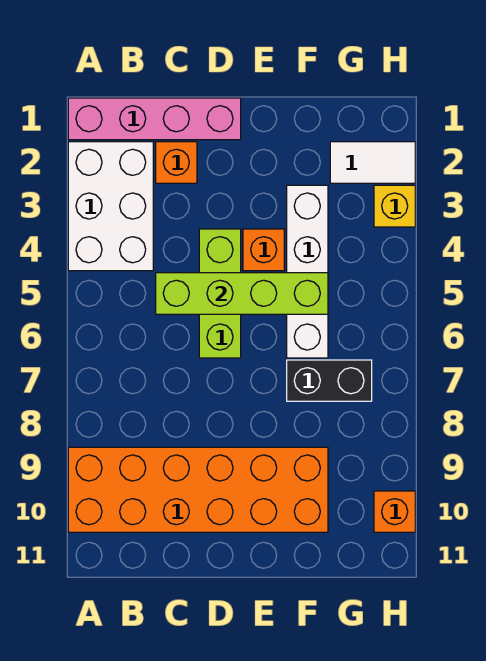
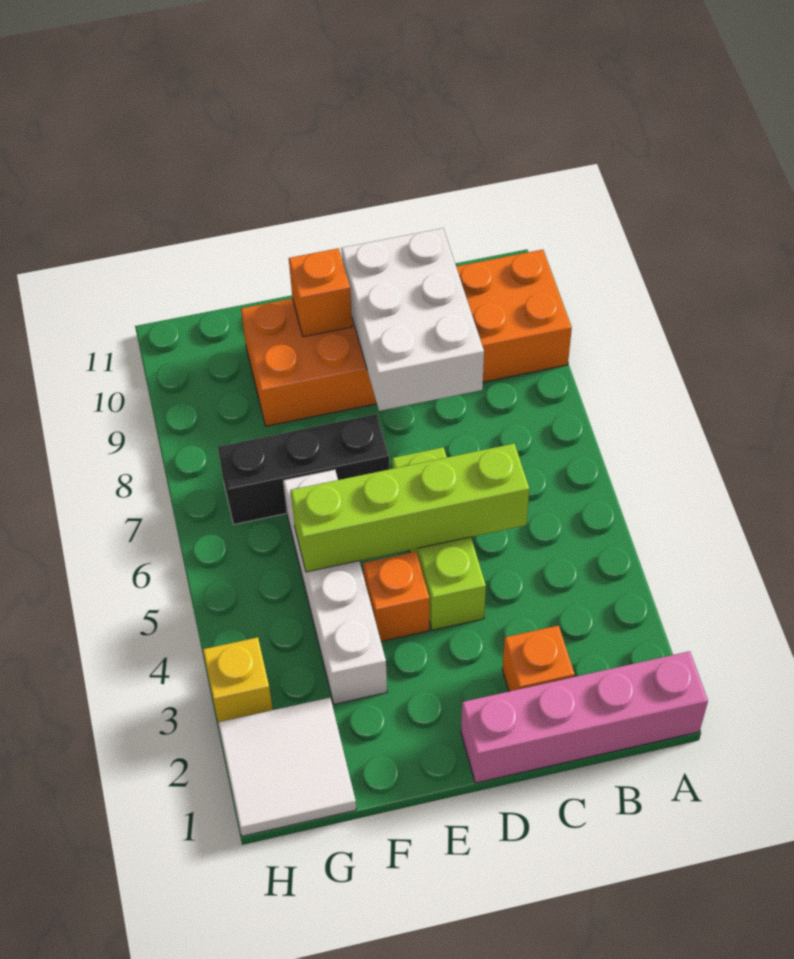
white 2x3 brick [68,142,153,271] -> white 2x3 brick moved to [341,228,484,411]
black 1x2 brick [287,360,372,401] -> black 1x3 brick [218,414,389,524]
white 1x2 tile [330,142,415,183] -> white 2x2 tile [218,698,356,836]
orange 1x1 brick [374,491,415,532] -> orange 1x1 brick moved to [289,248,352,337]

